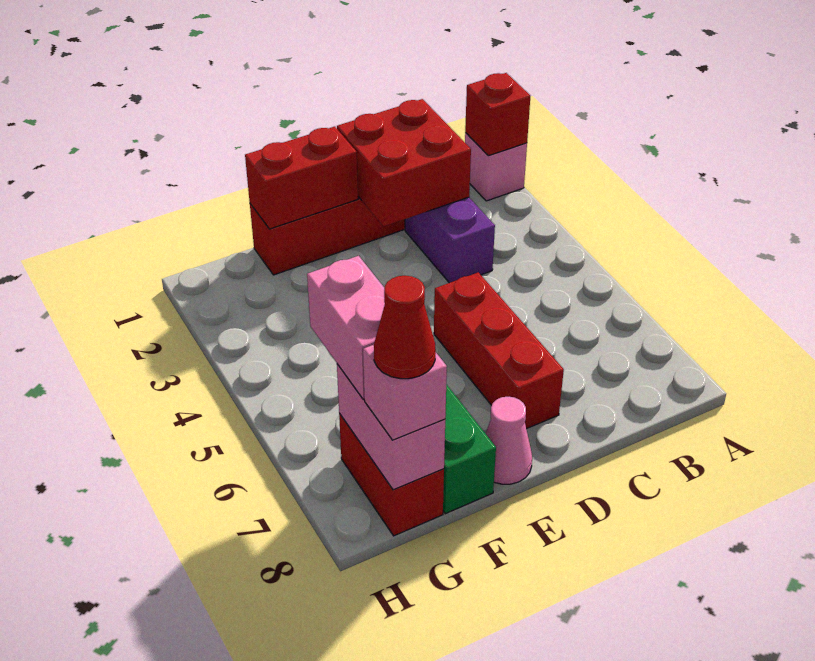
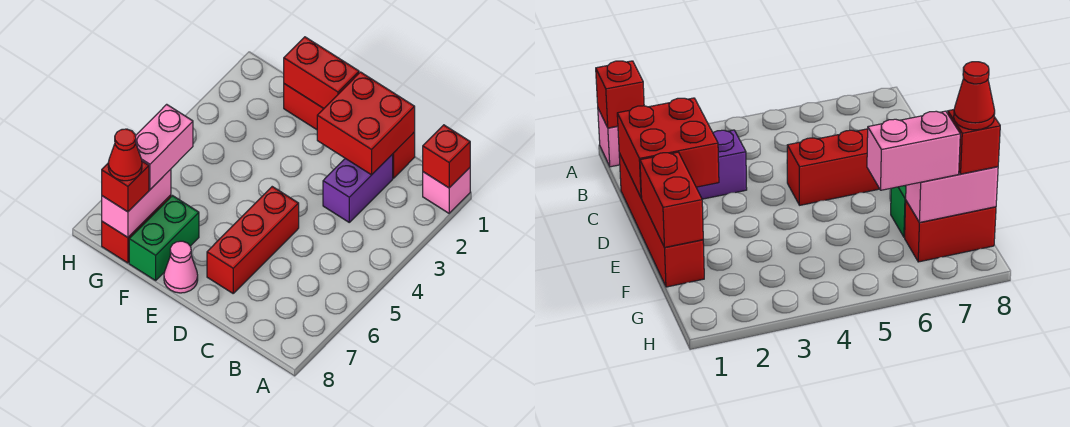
pink 1x1 brick [363,345,447,440] -> red 1x1 brick [102,161,149,212]

